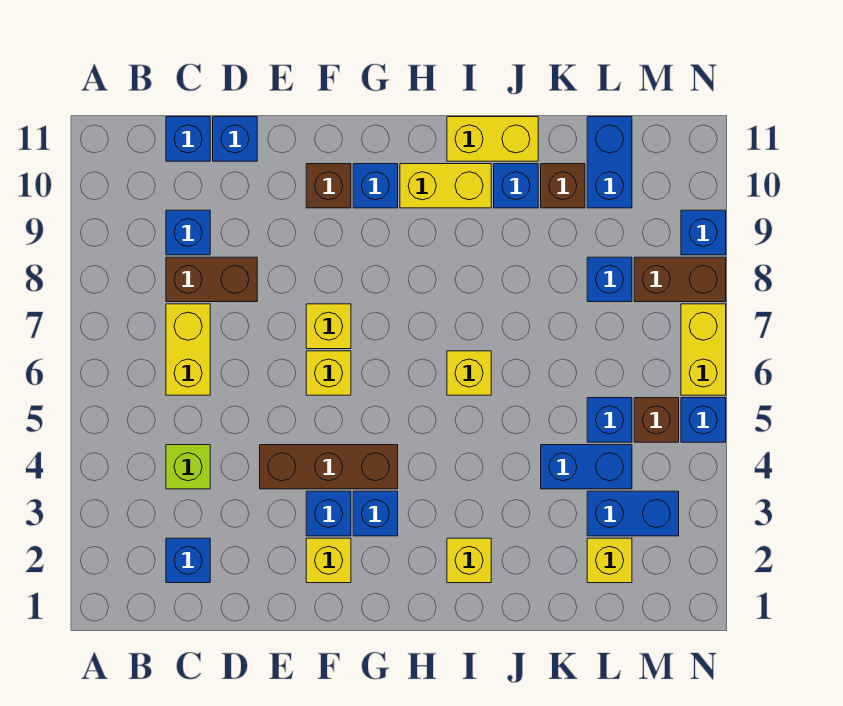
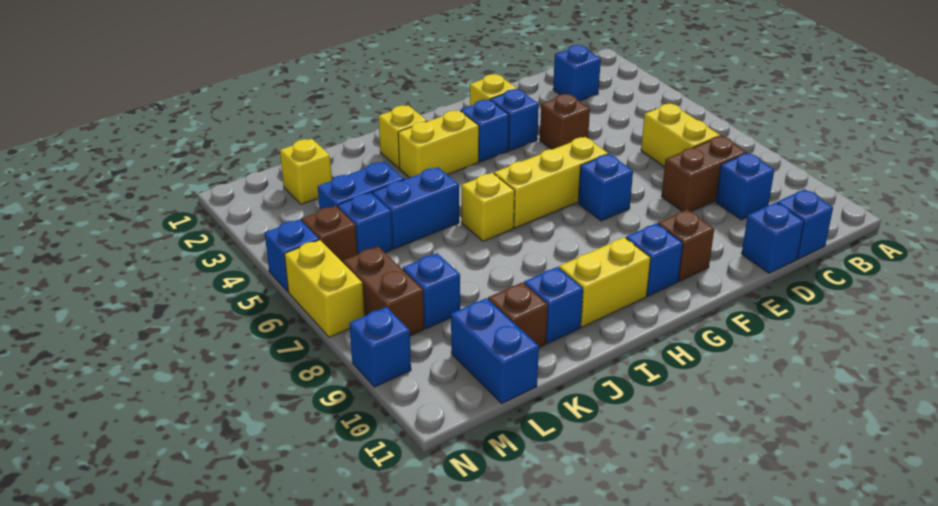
lime 1x1 brick [166,445,210,489] -> none
brown 1x3 brick [260,445,398,489] -> brown 1x1 brick [540,94,590,149]
yellow 1x1 brick [306,351,351,395] -> yellow 1x3 brick [494,137,608,228]
yellow 1x1 brick [306,304,351,349] -> blue 1x1 brick [578,154,633,221]
yellow 1x2 brick [447,117,538,161] -> yellow 1x2 brick moved to [398,110,479,178]
blue 1x2 brick [587,491,679,536] -> blue 1x2 brick moved to [373,167,459,249]
brown 1x2 brick [634,257,726,302] -> brown 1x2 brick turned to [343,247,424,336]

